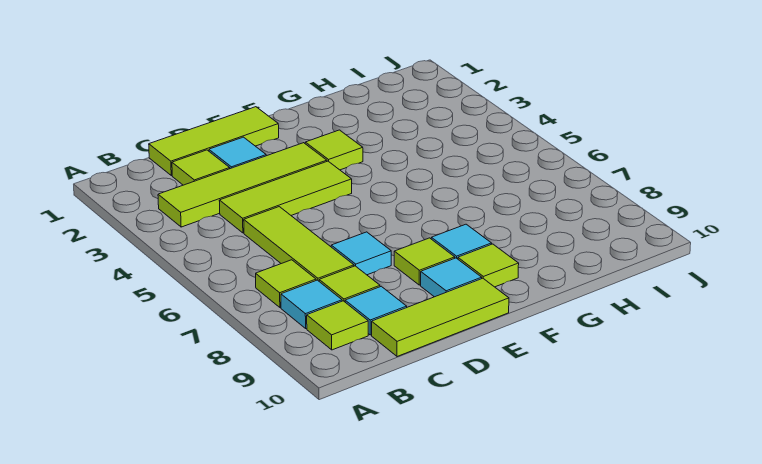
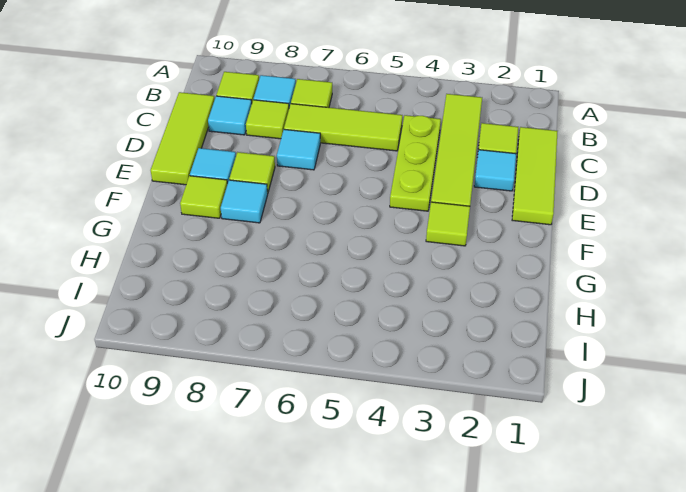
lime 1x3 tile [219,161,352,233] -> lime 1x3 plate [390,115,441,211]

